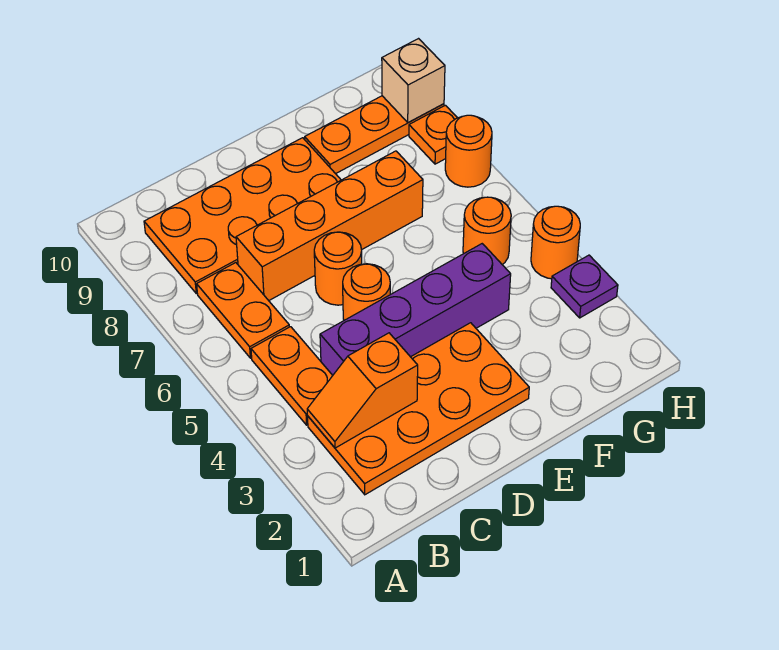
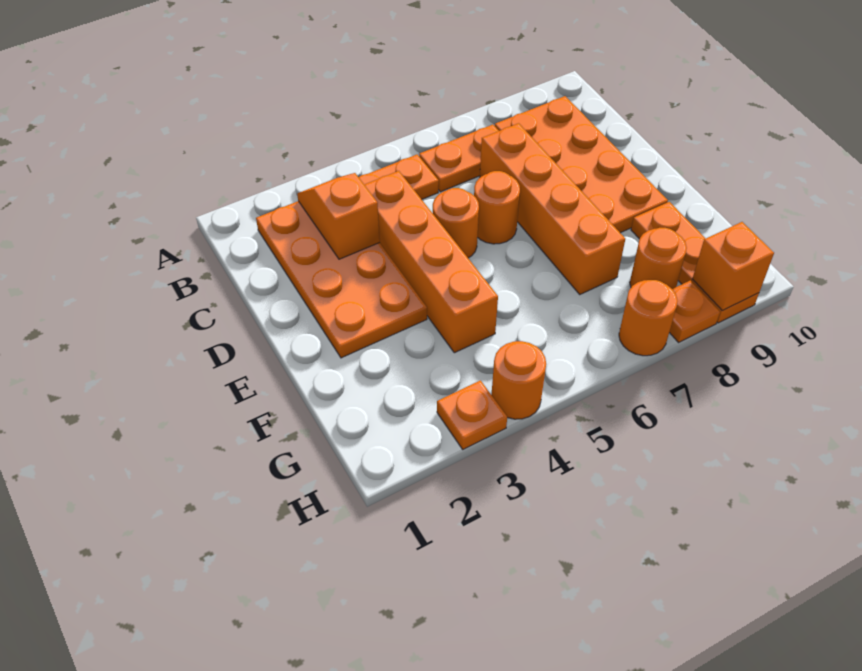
purple 1x4 brick [320,244,511,375] -> orange 1x4 brick [364,171,498,353]
orange 1x1 round brick [463,197,511,264] -> orange 1x1 round brick moved to [630,228,687,289]
purple 1x1 plate [551,255,618,318] -> orange 1x1 plate [437,380,507,449]
tan 1x1 brick [382,39,445,123] -> orange 1x1 brick [693,222,774,311]

